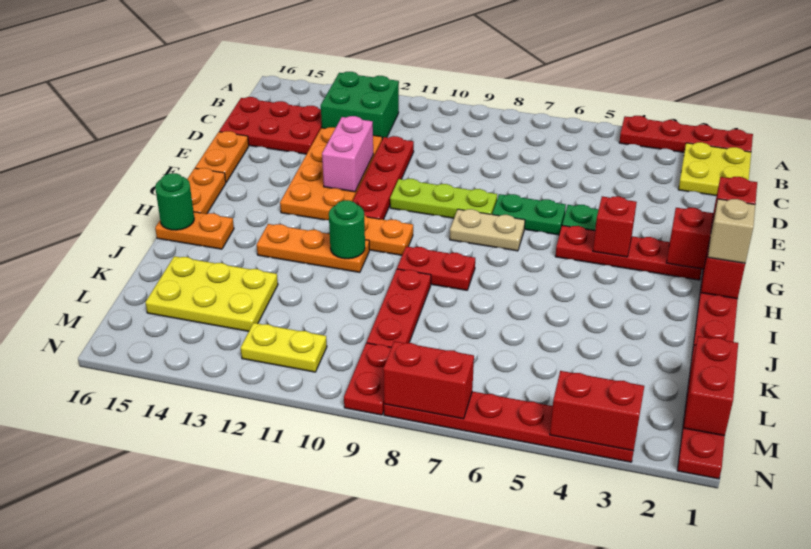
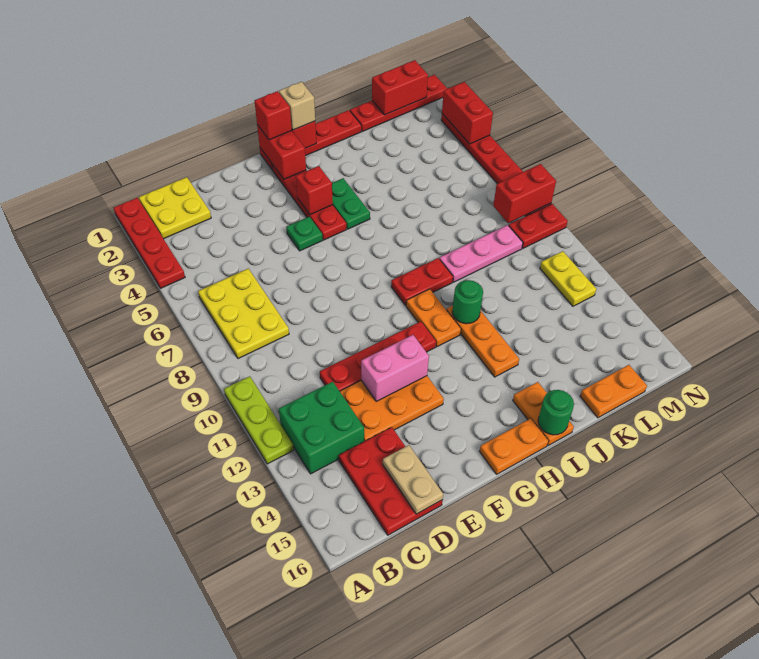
orange 2x4 plate [280,127,382,220] -> orange 2x3 plate [340,376,444,441]
orange 1x2 plate [195,131,249,182] -> orange 1x2 plate moved to [580,365,647,418]
green 1x2 plate [492,194,566,235] -> green 1x2 plate moved to [332,178,370,229]
lime 1x3 plate [390,179,497,218] -> lime 1x3 plate moved to [224,376,294,464]
tan 1x2 plate [450,209,525,251] -> tan 1x2 plate moved to [383,445,443,514]
red 1x2 plate [397,246,475,290] -> red 1x2 plate turned to [391,258,453,305]
red 1x3 plate [367,269,431,347] -> pink 1x3 plate [439,225,523,282]
yellow 2x3 plate [145,256,278,331] -> yellow 2x3 plate moved to [198,269,289,359]
red 1x2 brick [383,341,474,419] -> red 1x2 brick turned to [493,164,556,223]

